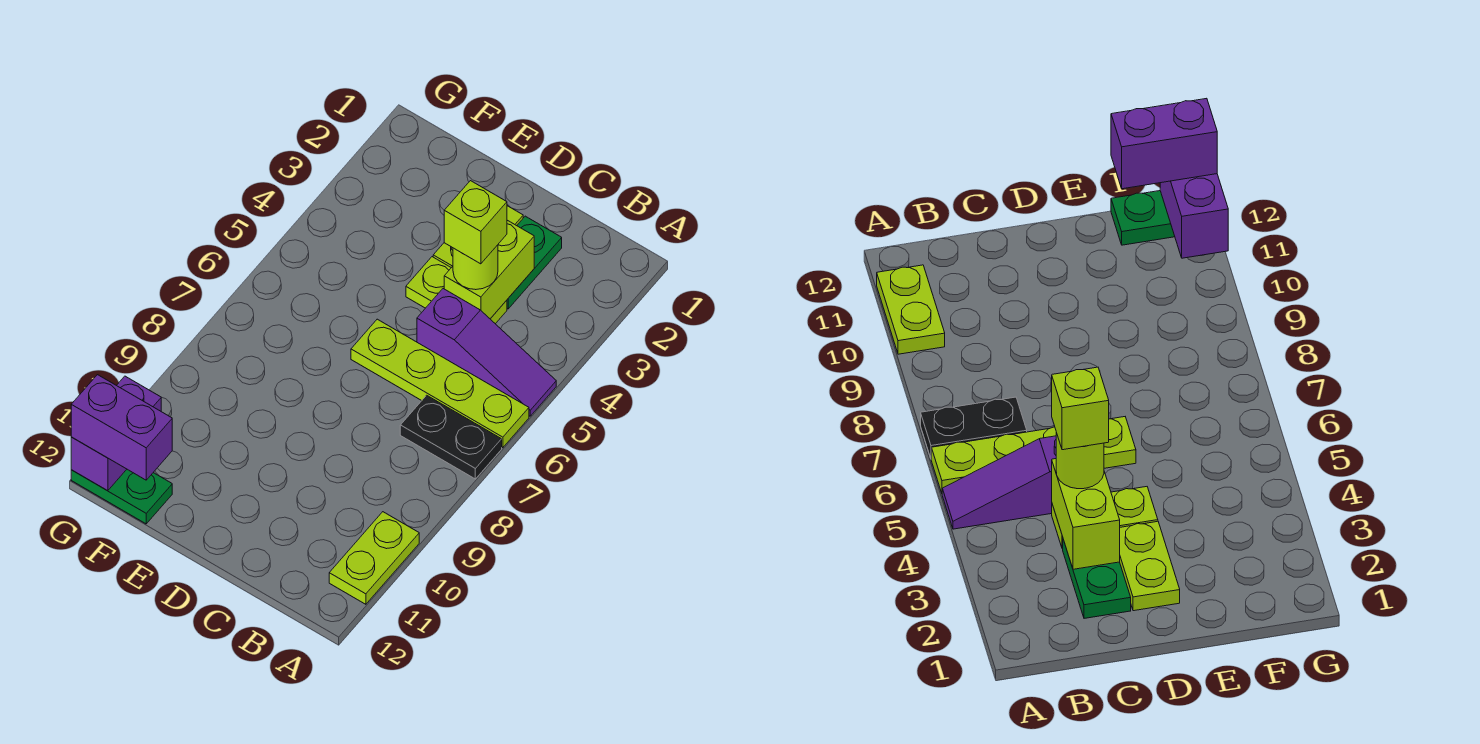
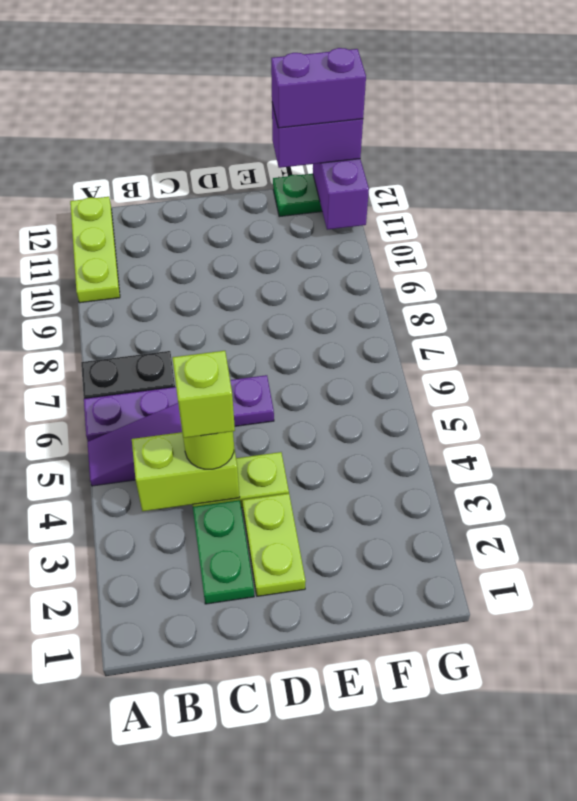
lime 1x4 plate [351,319,529,448] -> purple 1x4 plate [84,375,274,442]
lime 1x2 plate [329,512,419,604] -> lime 1x3 plate [70,197,120,303]
lime 1x2 brick [444,220,534,319] -> lime 1x2 brick turned to [132,432,240,511]
none -> purple 1x2 brick [271,48,366,128]

